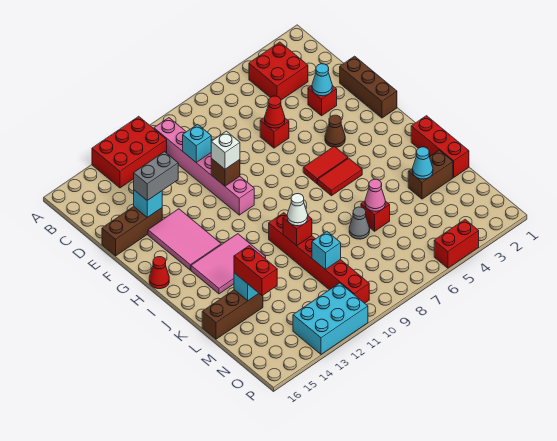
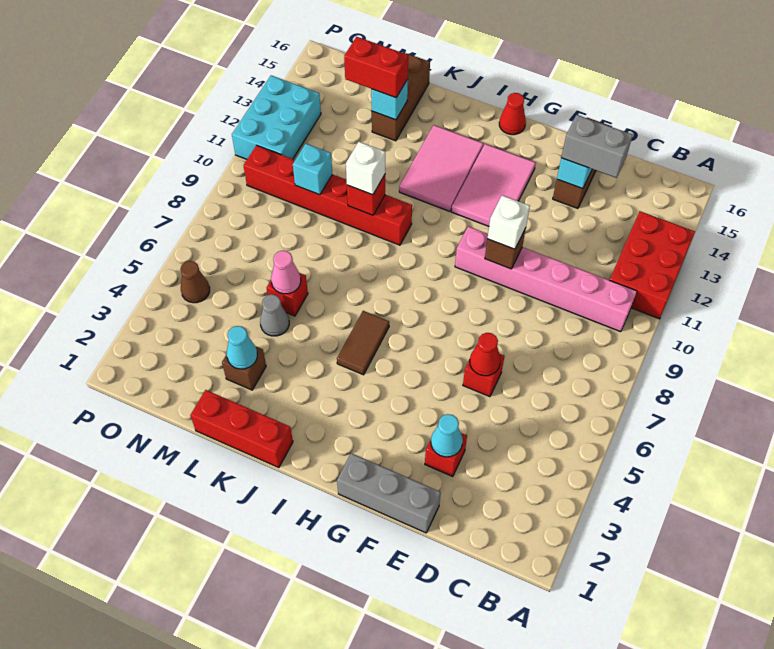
red 2x2 brick [249,42,308,100] -> none
cyan 1x1 brick [183,124,211,162] -> none
brown 1x3 brick [340,56,397,118] -> grey 1x3 brick [337,453,441,533]
grey 1x2 brick [134,152,178,201] -> grey 1x2 brick turned to [561,115,633,178]
pink 2x3 tile [148,209,221,270] -> pink 2x3 tile turned to [451,144,536,226]
brown 1x1 cone [325,115,345,147] -> brown 1x1 cone moved to [180,261,210,303]
red 1x2 tile [303,146,348,184] -> none
red 1x2 tile [318,158,362,196] -> brown 1x2 tile [337,311,389,375]
white 1x1 cone [287,194,308,226] -> white 1x1 brick [346,142,385,195]
brown 1x2 brick [408,150,453,199] -> brown 1x1 brick [222,347,266,390]
grey 1x1 cone [349,207,370,239] -> grey 1x1 cone moved to [260,294,289,336]
red 1x2 brick [434,220,479,268] -> none

